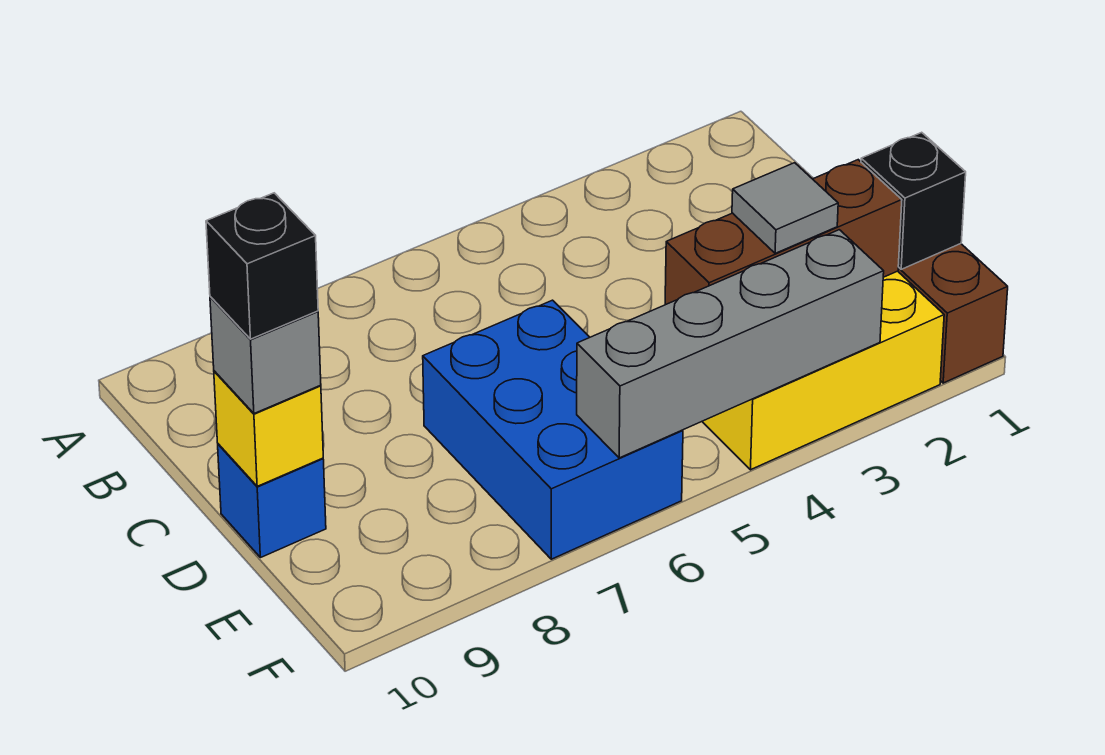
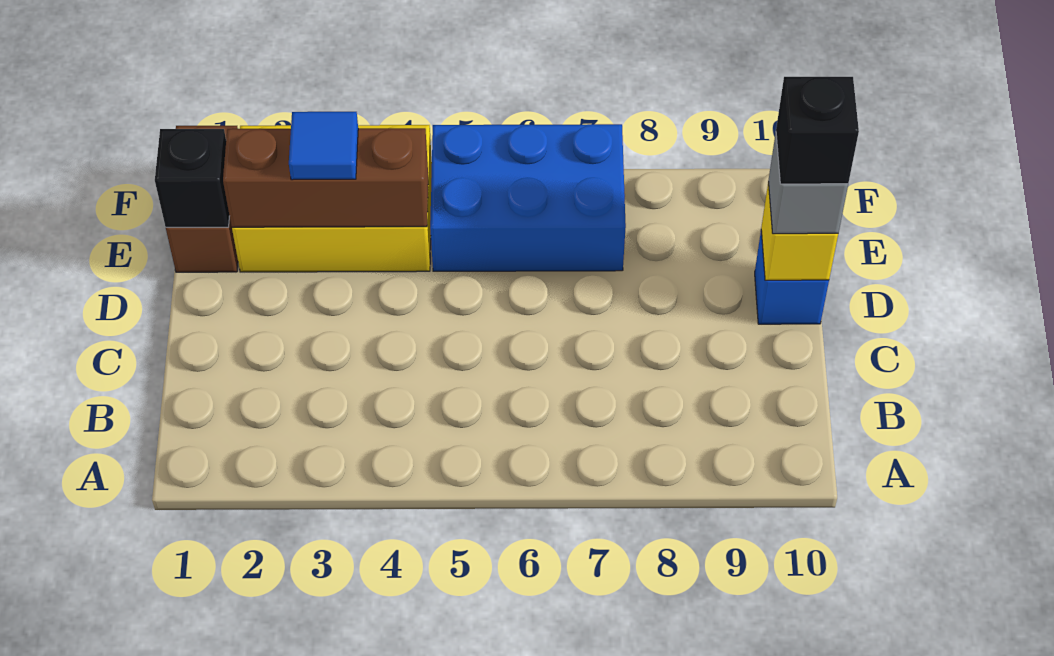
blue 2x3 brick [423,300,683,559] -> blue 2x3 brick turned to [430,124,626,271]
grey 1x1 tile [732,163,838,253] -> blue 1x1 tile [289,112,358,180]
grey 1x4 brick [577,230,884,458] -> none

